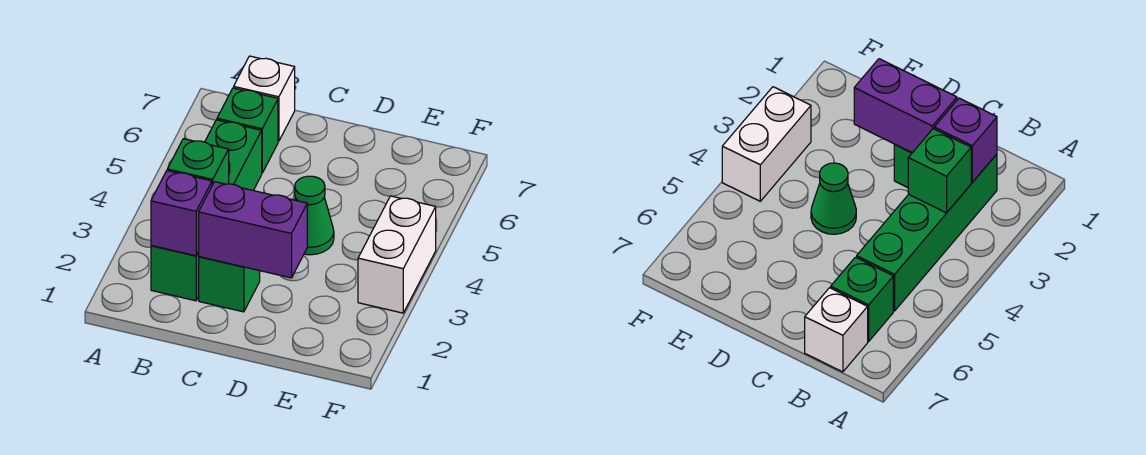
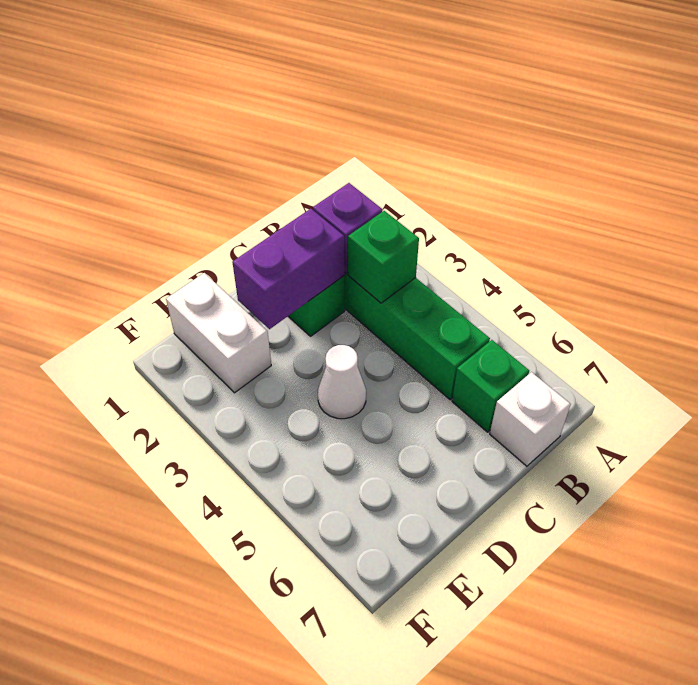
green 1x1 cone [295,176,334,255] -> white 1x1 cone [318,345,366,419]
white 1x2 brick [358,196,436,313] -> white 1x2 brick moved to [166,273,271,393]

